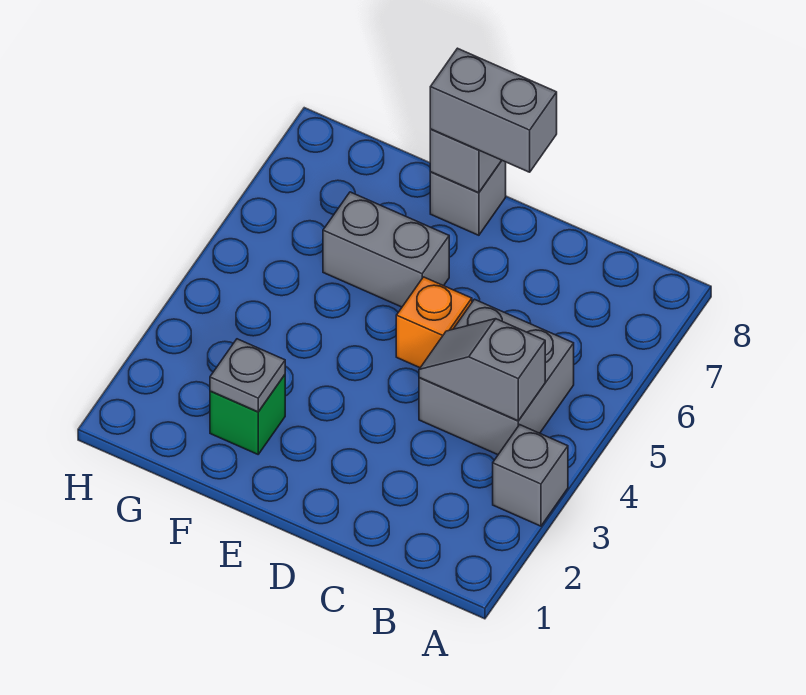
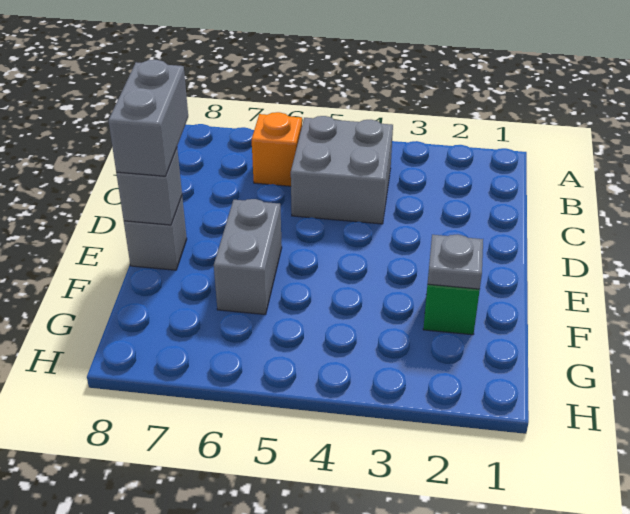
grey 1x1 brick [493,425,568,526] -> none
grey 1x2 slope [419,319,545,421] -> none
orange 1x1 brick [396,277,472,368] -> orange 1x1 brick moved to [252,112,302,186]

